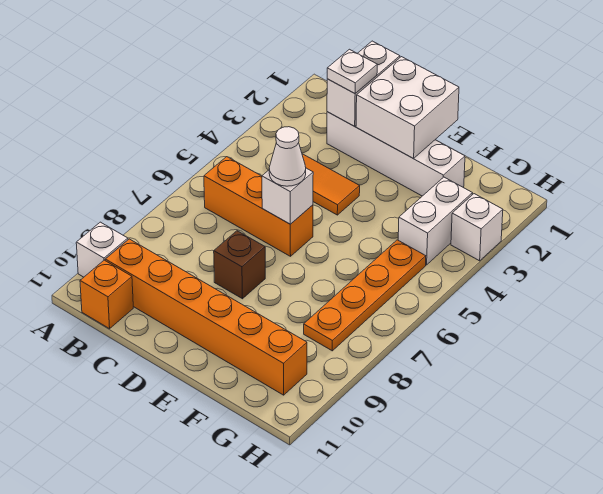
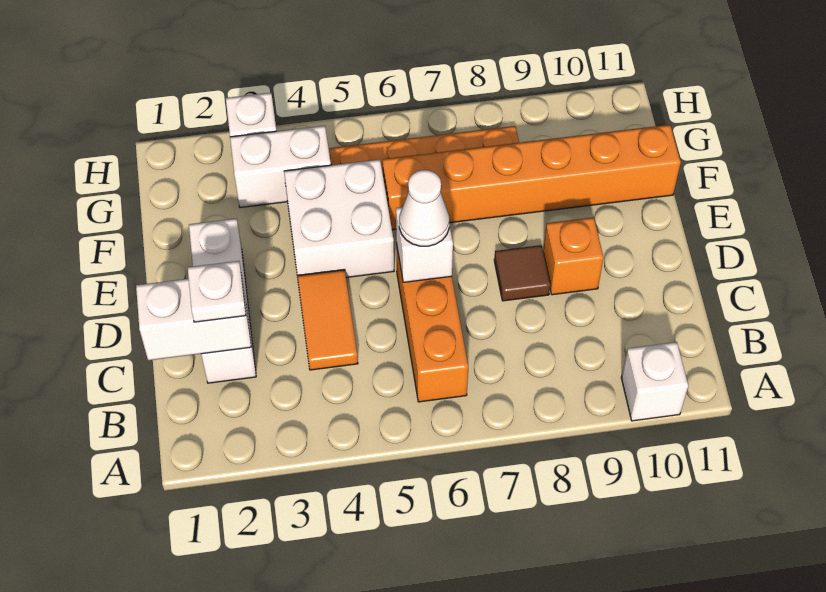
orange 1x6 brick [105,239,307,395] -> orange 1x6 brick turned to [383,125,681,230]
orange 1x1 brick [80,260,133,329] -> orange 1x1 brick moved to [543,217,603,295]
white 1x4 brick [327,112,465,196] -> white 1x3 brick [189,218,256,383]
white 2x2 brick [356,57,459,158] -> white 2x2 brick moved to [284,159,394,278]
brown 1x1 brick [214,231,265,299] -> brown 1x1 tile [494,245,550,301]

